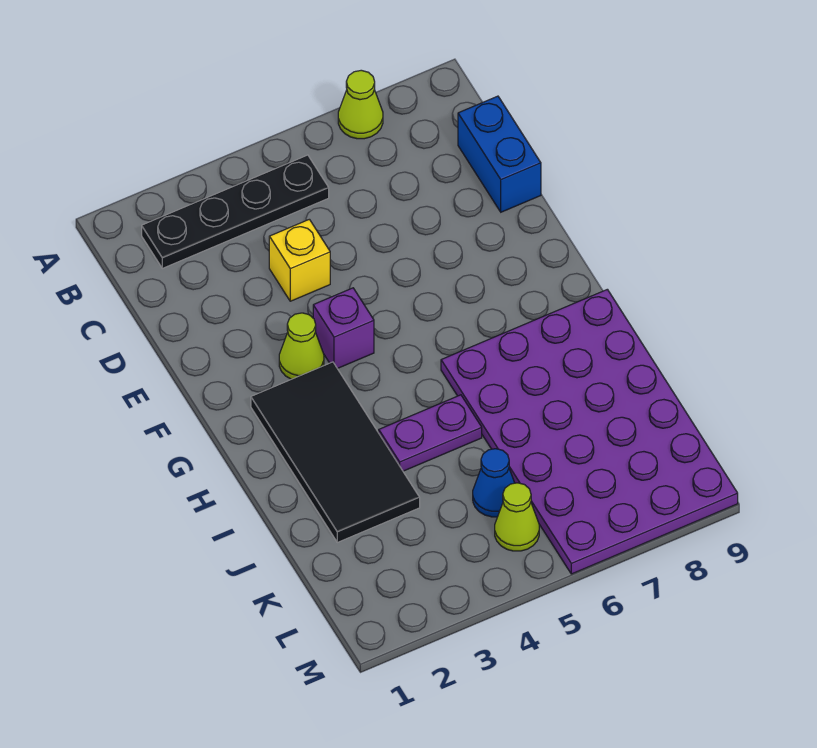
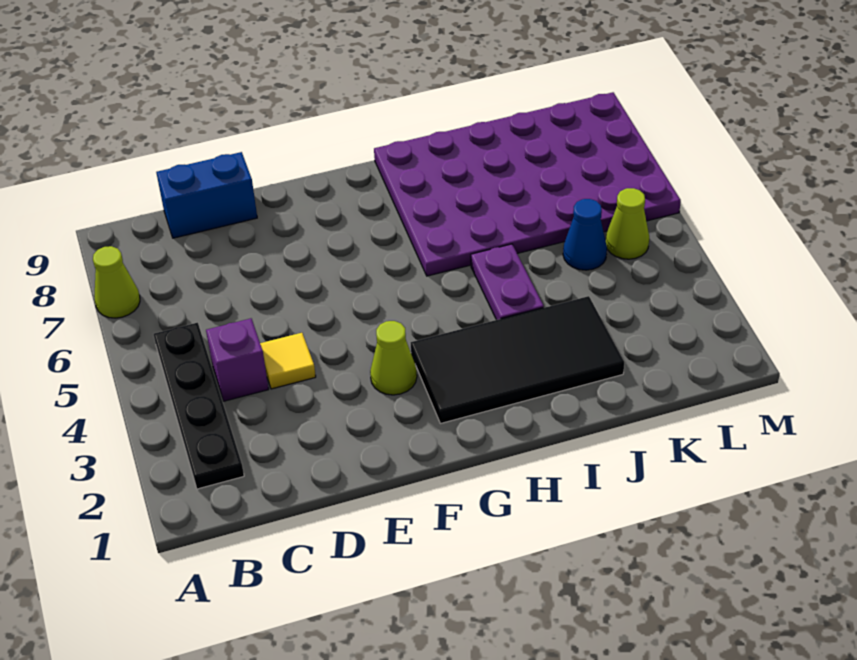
yellow 1x1 brick [269,219,330,301] -> yellow 1x1 tile [260,333,316,389]
purple 1x1 brick [313,288,374,369] -> purple 1x1 brick moved to [206,318,269,401]

